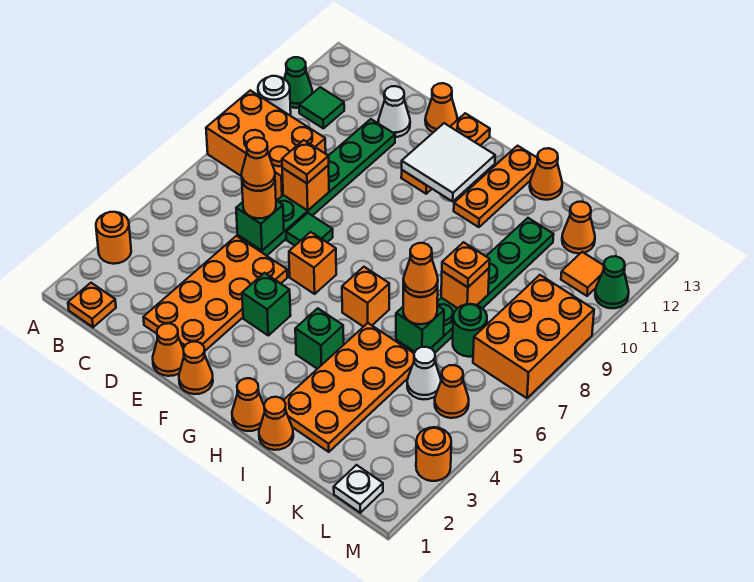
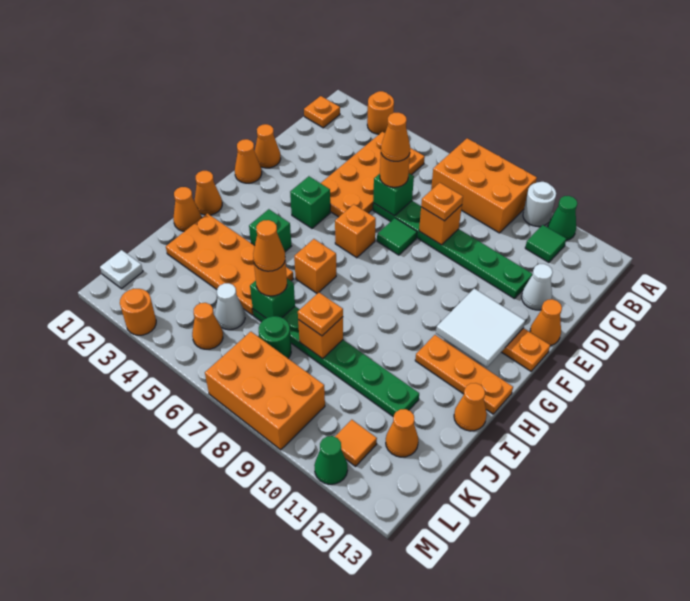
orange 2x3 brick [206,90,326,200] -> orange 2x3 brick turned to [431,138,537,233]
orange 2x4 plate [143,236,287,351] -> orange 2x4 plate turned to [321,132,425,217]

